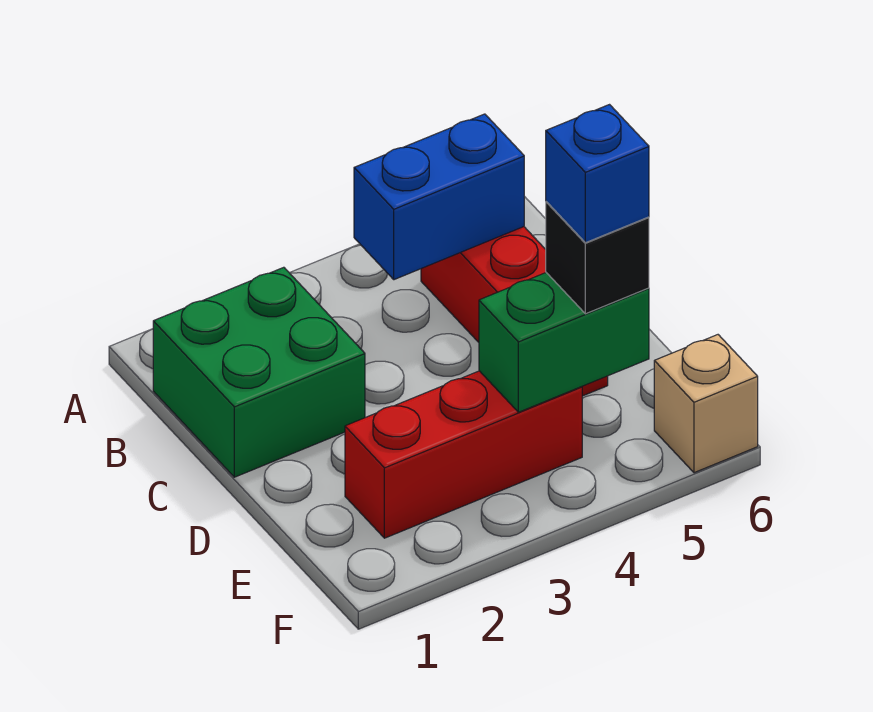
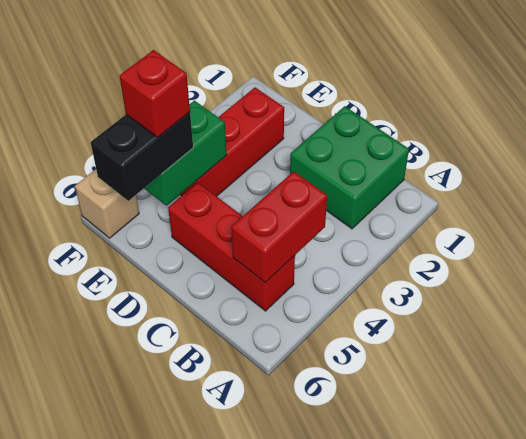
blue 1x2 brick [354,114,524,280] -> red 1x2 brick [231,171,327,283]
black 1x1 brick [546,202,649,314] -> black 1x2 brick [91,112,193,201]
blue 1x1 brick [546,105,649,243] -> red 1x1 brick [120,50,190,138]

